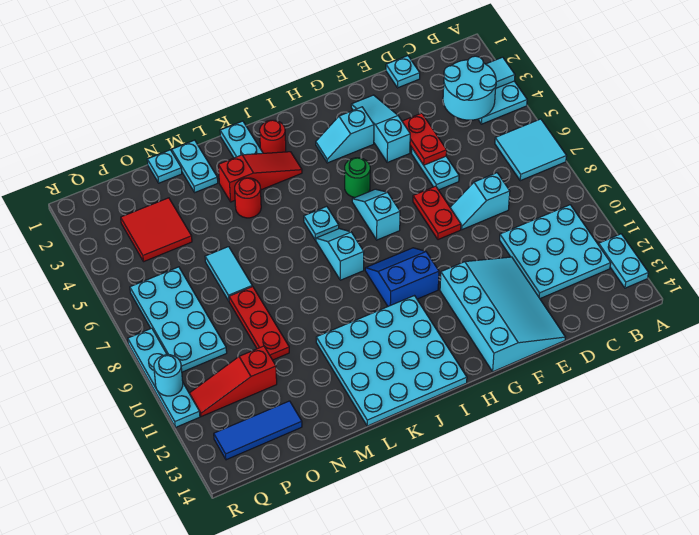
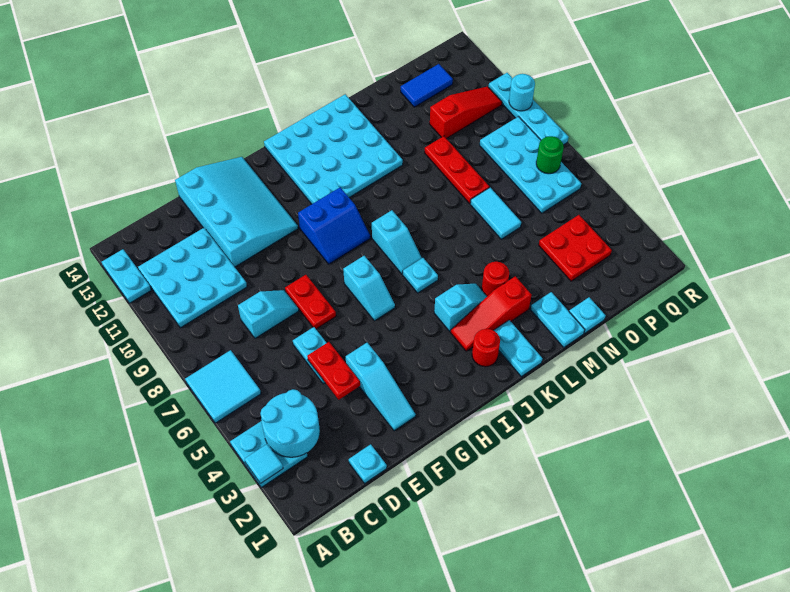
cyan 3x4 slope [440,257,565,372] -> cyan 3x4 slope turned to [175,157,298,267]
cyan 1x2 slope [316,107,374,163] -> cyan 1x2 slope moved to [434,284,487,331]
green 1x1 round brick [345,158,370,197] -> green 1x1 round brick moved to [536,136,564,174]
red 2x2 tile [121,198,192,262] -> red 2x2 plate [539,215,612,281]
blue 1x3 tile [214,401,302,460] -> blue 1x2 tile [401,64,453,107]

